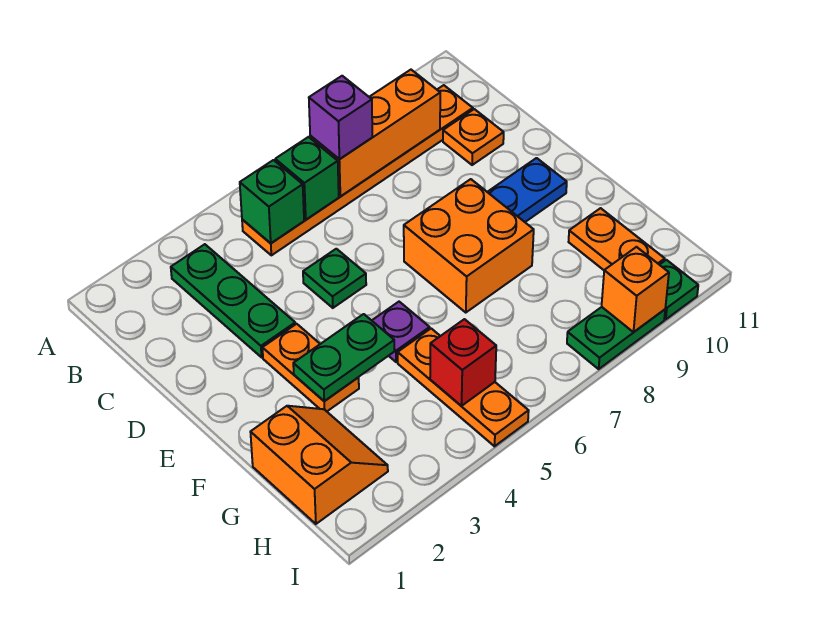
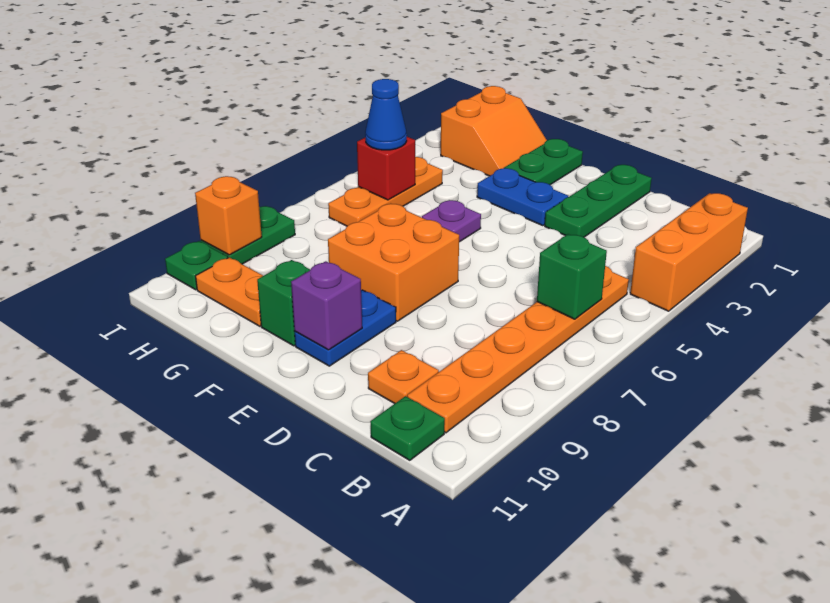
green 1x3 plate [171,244,295,357] -> green 1x3 plate turned to [545,165,652,237]
green 1x1 brick [240,160,304,243] -> green 1x1 brick moved to [257,260,310,346]
orange 1x3 brick [310,70,440,196] -> orange 1x3 brick moved to [630,193,748,311]
purple 1x1 brick [309,76,372,159] -> purple 1x1 brick moved to [291,261,362,350]
green 1x1 plate [303,249,366,308] -> green 1x1 plate moved to [370,396,445,460]
orange 1x2 plate [262,324,359,411] -> blue 1x2 plate [477,168,568,226]
green 1x2 plate [293,314,394,401] -> green 1x2 plate moved to [504,139,583,185]
orange 2x2 slope [251,406,388,524] -> orange 2x2 slope turned to [441,86,547,176]
orange 1x3 plate [398,329,529,446] -> orange 1x3 plate turned to [328,157,443,226]
none -> blue 1x1 cone [365,79,407,150]

